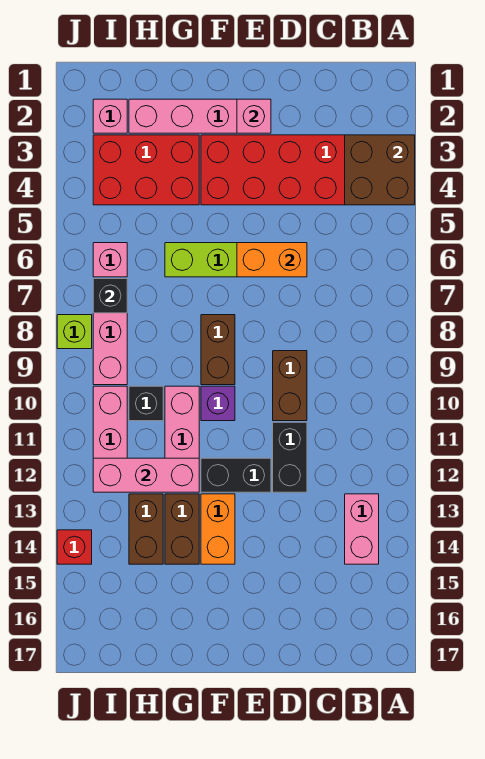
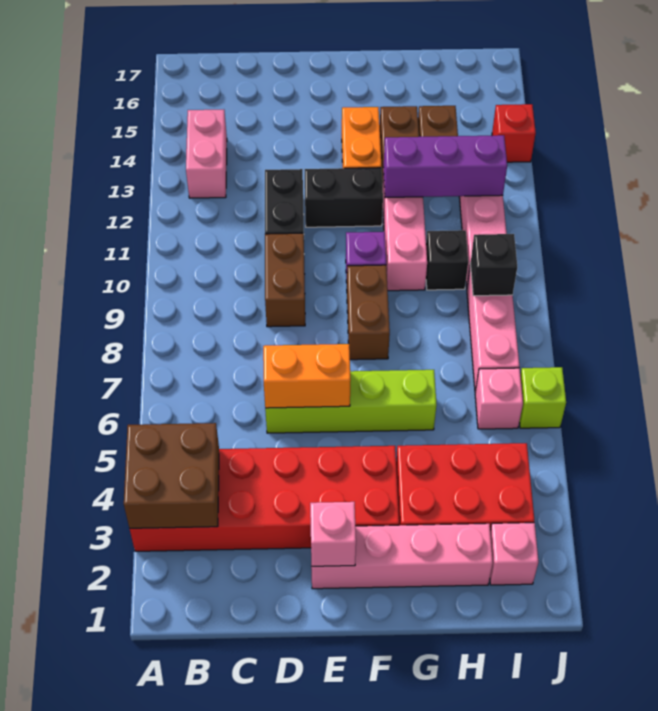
pink 1x3 brick [93,458,199,492] -> purple 1x3 brick [383,135,507,198]
black 1x1 brick [93,279,127,313] -> black 1x1 brick moved to [470,234,517,296]
lime 1x1 brick [57,315,92,349] -> lime 1x1 brick moved to [519,367,566,428]

